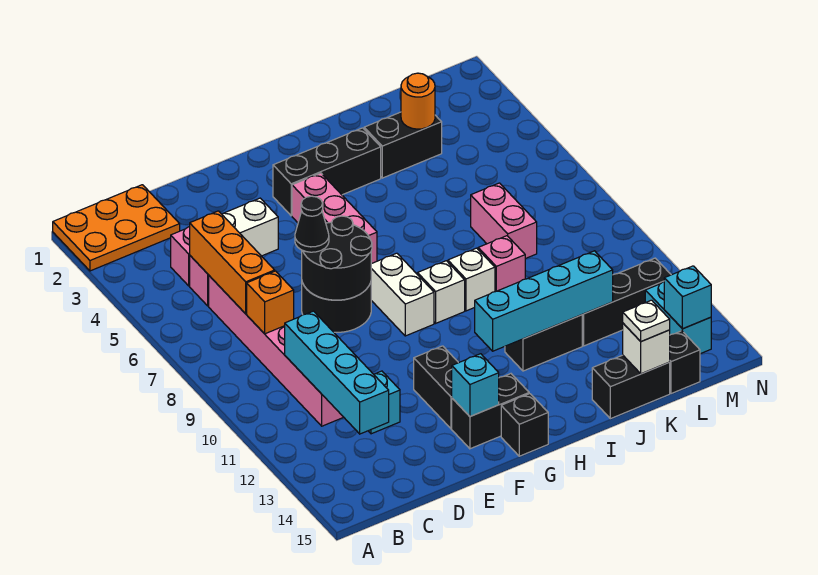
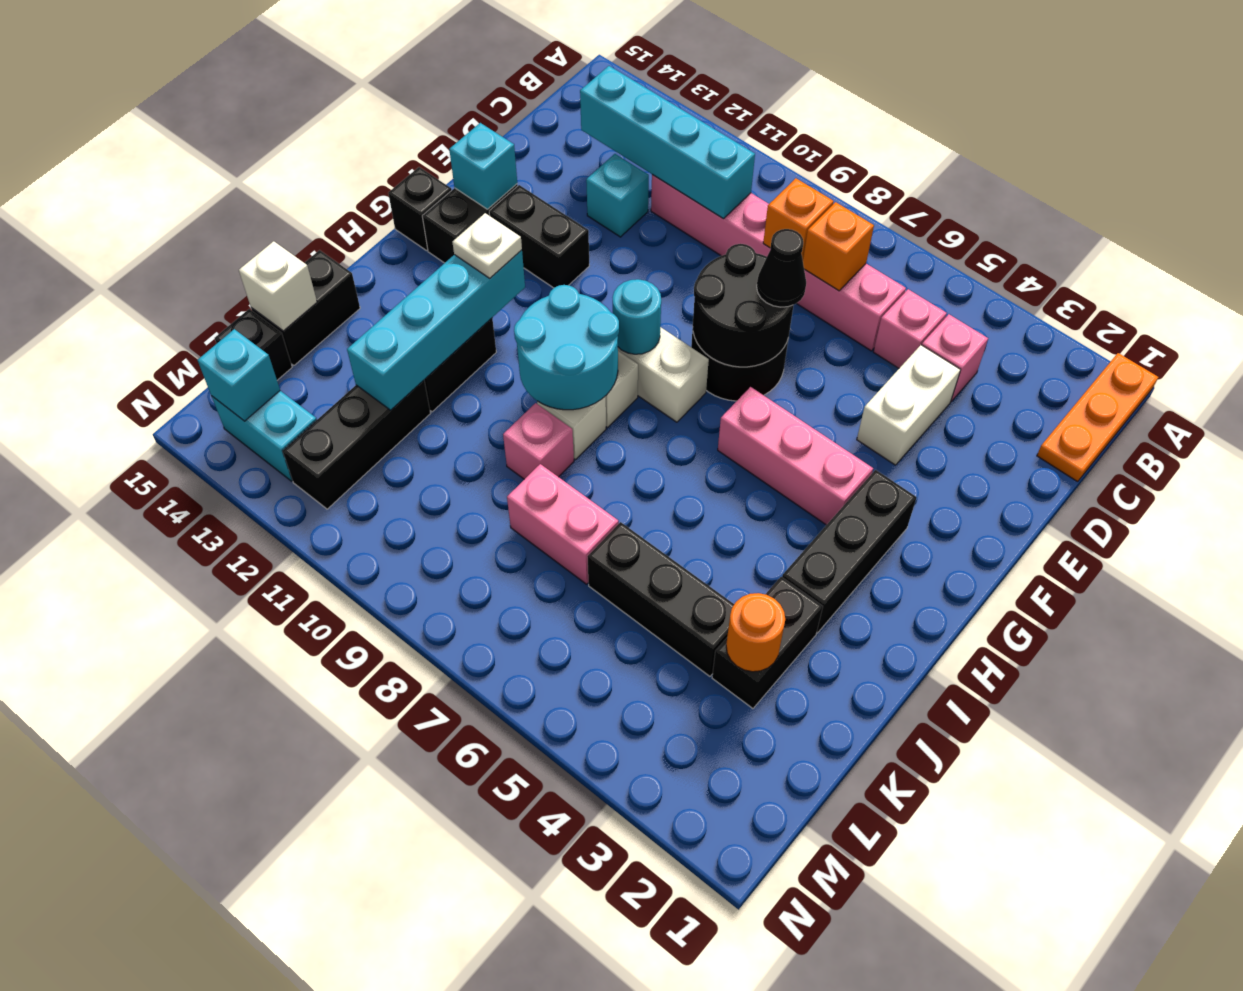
orange 2x3 plate [53,185,180,271] -> orange 1x3 plate [1037,353,1158,482]
orange 1x3 brick [190,211,275,314] -> orange 1x1 brick [803,202,874,291]
none -> cyan 1x1 round brick [613,279,661,354]
none -> cyan 2x2 round brick [514,285,619,410]
none -> black 1x3 brick [587,522,734,676]
white 1x1 plate [623,300,670,341] -> white 1x1 plate moved to [452,213,522,278]

